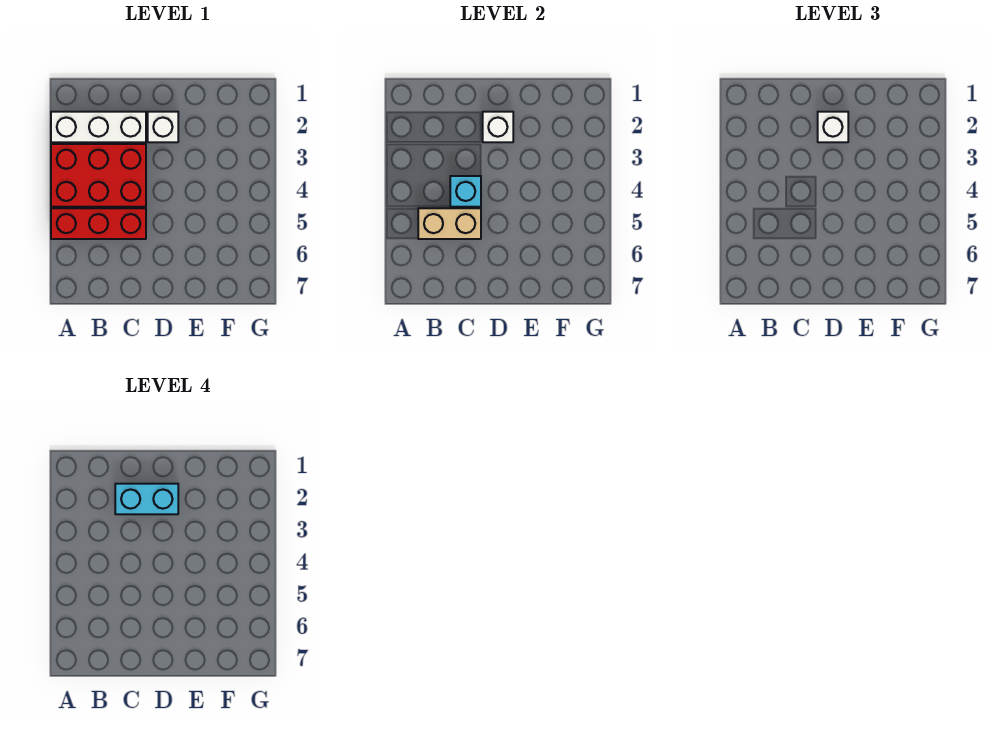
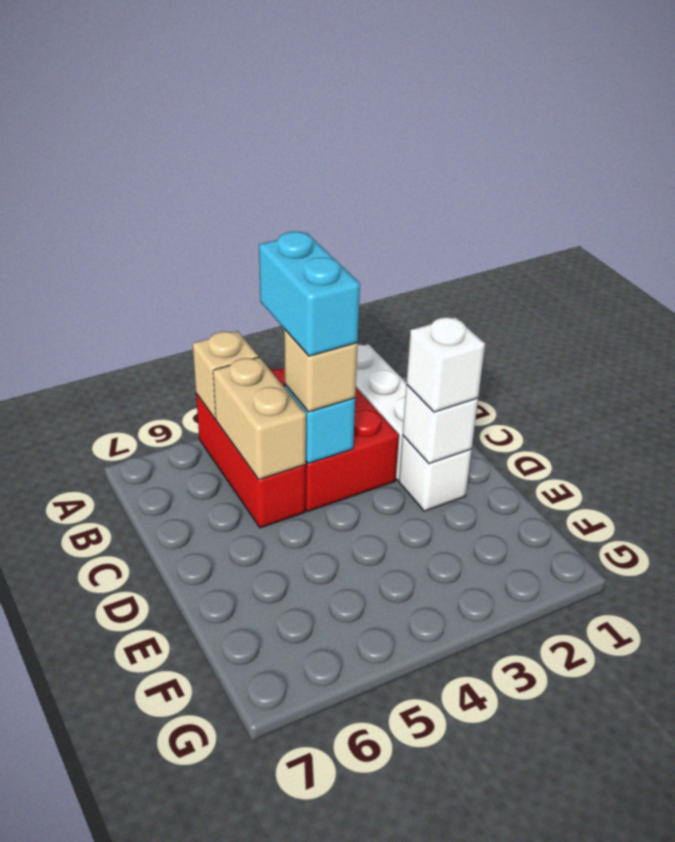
none -> tan 1x1 brick [193,331,258,419]
cyan 1x2 brick [115,484,178,514] -> cyan 1x2 brick moved to [259,232,360,356]
none -> tan 1x1 brick [284,330,358,412]

